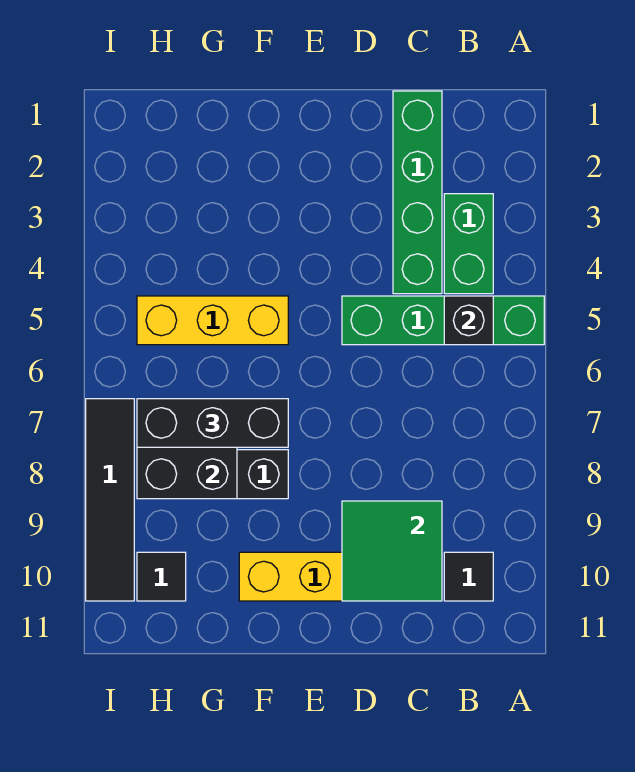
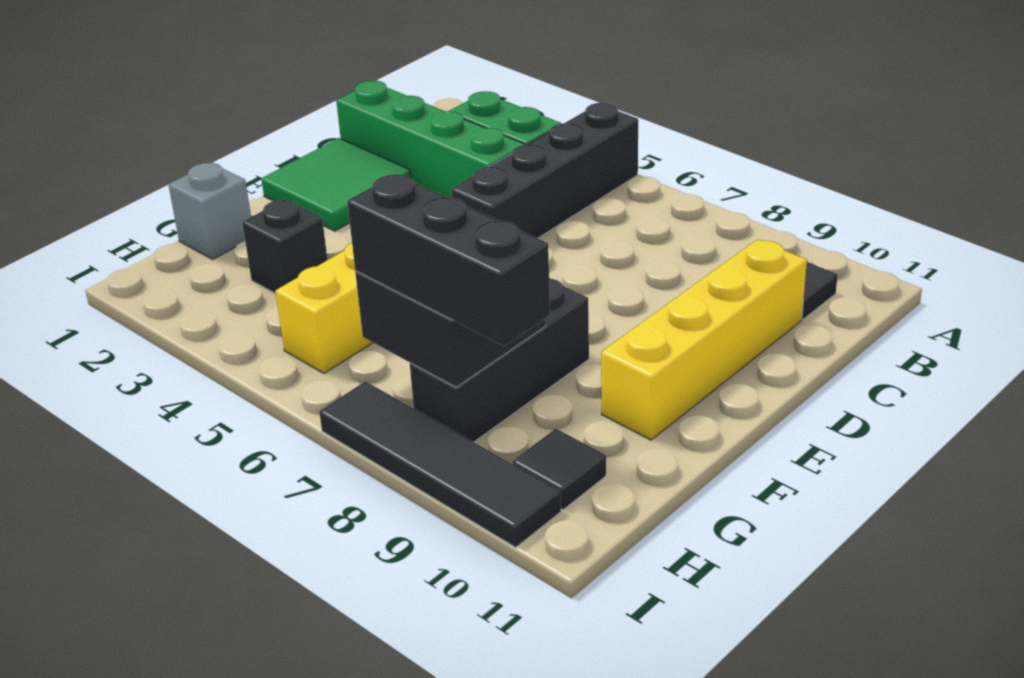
green 1x4 brick [342,296,544,345] -> black 1x4 brick [451,103,638,238]
black 1x1 brick [444,296,493,345] -> black 1x1 brick moved to [242,199,328,294]
green 2x2 tile [342,501,442,601] -> green 2x2 tile moved to [261,138,411,231]
black 1x3 brick [137,399,288,447] -> black 1x3 brick turned to [347,174,550,346]
none -> grey 1x1 brick [168,163,251,259]

